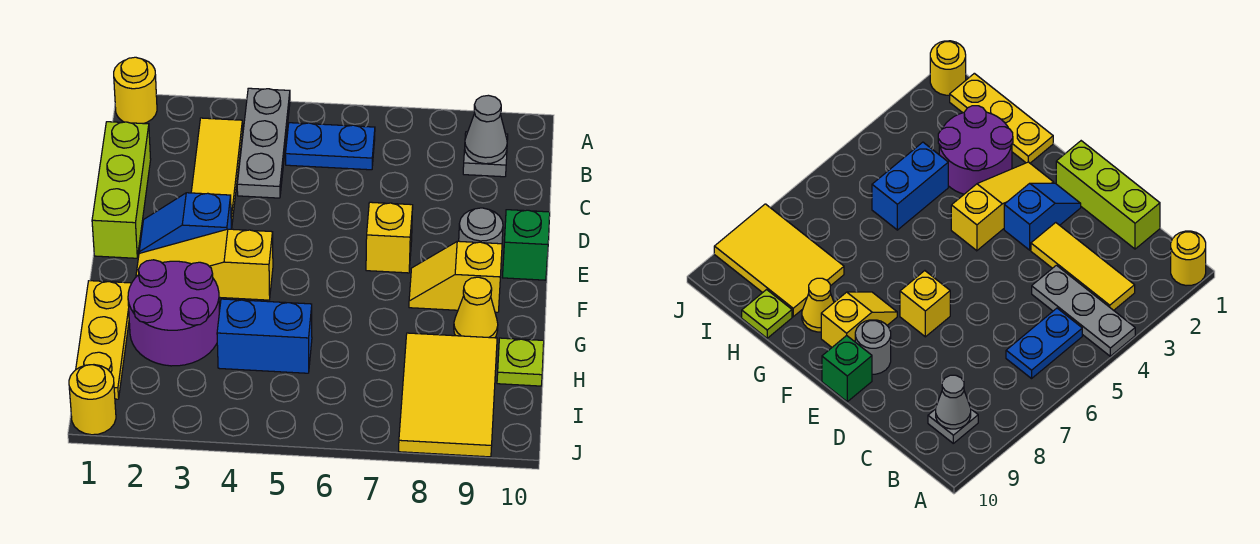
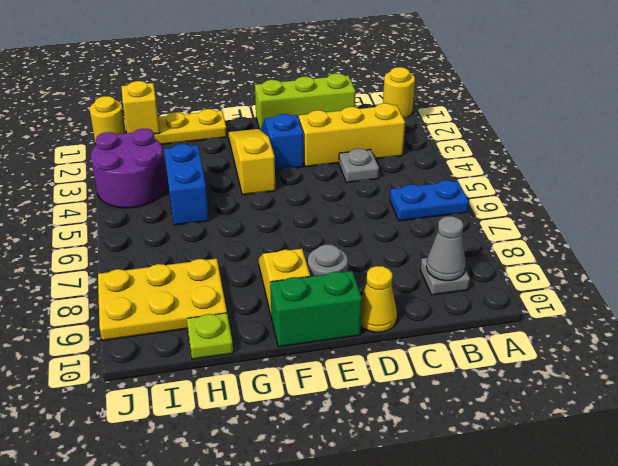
grey 1x3 plate [237,88,290,198] -> grey 1x1 plate [339,148,379,183]
yellow 1x3 tile [191,118,243,229] -> yellow 1x3 brick [299,103,405,167]
blue 1x2 plate [285,123,375,170] -> blue 1x2 plate turned to [390,180,469,221]
yellow 1x1 brick [366,202,413,273] -> yellow 1x1 brick moved to [121,81,160,134]
green 1x1 brick [502,210,550,280] -> green 1x2 brick [270,271,362,347]
purple 2x2 round brick [128,260,219,366] -> purple 2x2 round brick moved to [91,129,166,208]
yellow 1x1 cone [454,277,498,338] -> yellow 1x1 cone moved to [361,266,397,332]
yellow 2x3 tile [399,333,497,457] -> yellow 2x3 plate [98,259,227,341]

